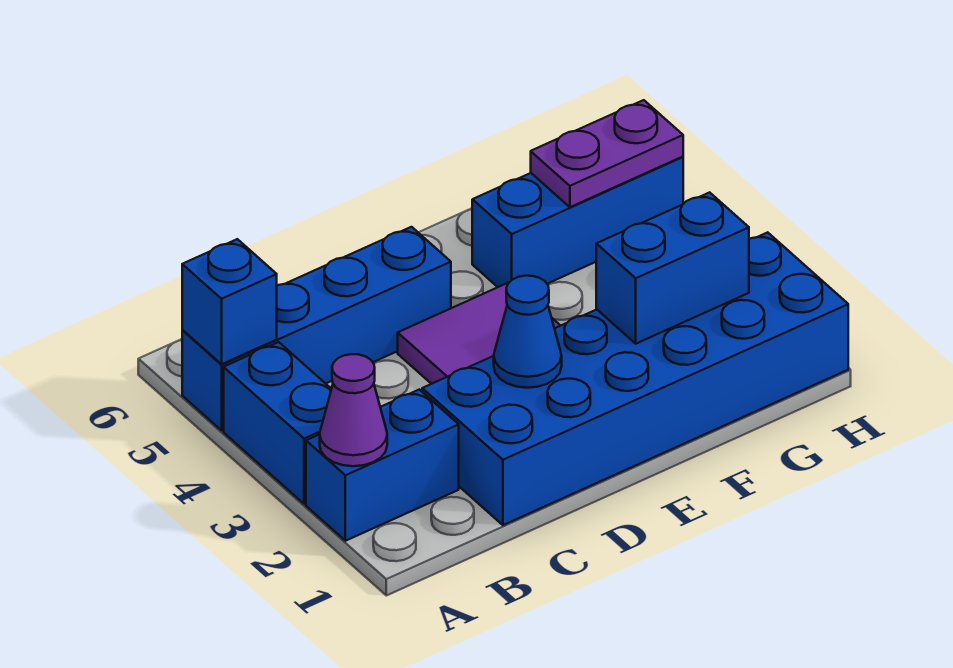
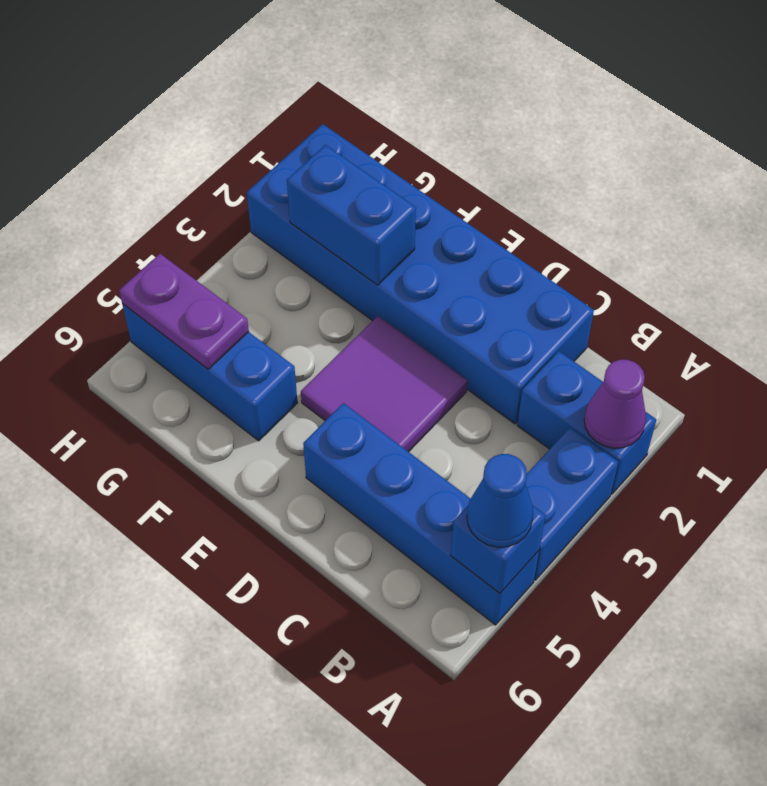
blue 1x1 cone [494,276,562,388] -> blue 1x1 cone moved to [467,454,533,547]

